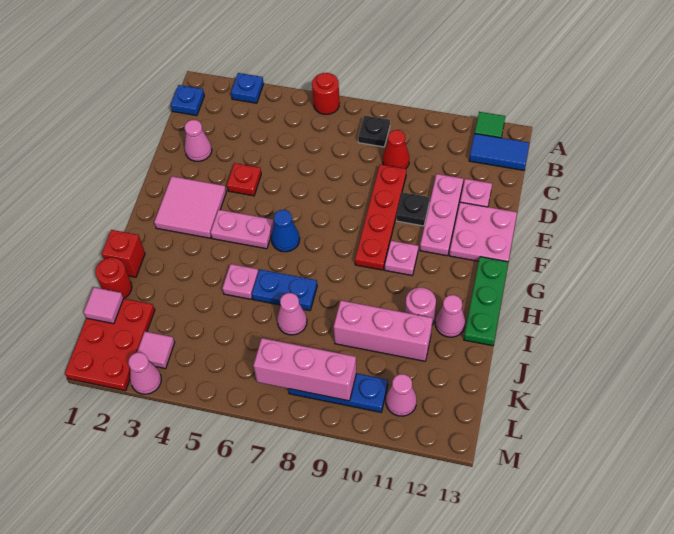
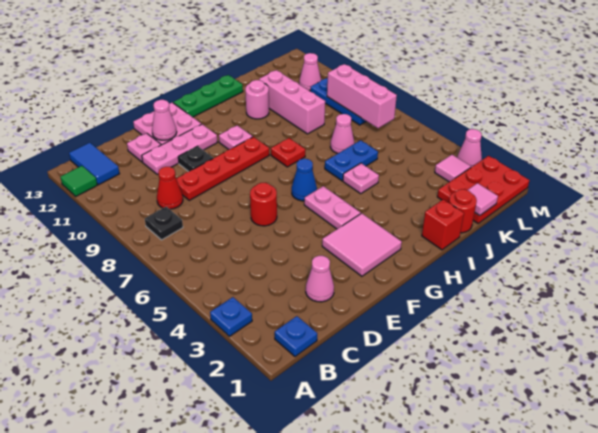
red 1x1 round brick [312,73,339,114] -> red 1x1 round brick moved to [250,183,277,226]
red 1x1 plate [227,163,261,196] -> red 1x1 plate moved to [271,138,305,167]
blue 1x2 plate [252,270,317,311] -> blue 1x2 plate turned to [325,140,378,181]
pink 1x1 cone [435,295,465,337] -> pink 1x1 cone moved to [152,100,177,140]

